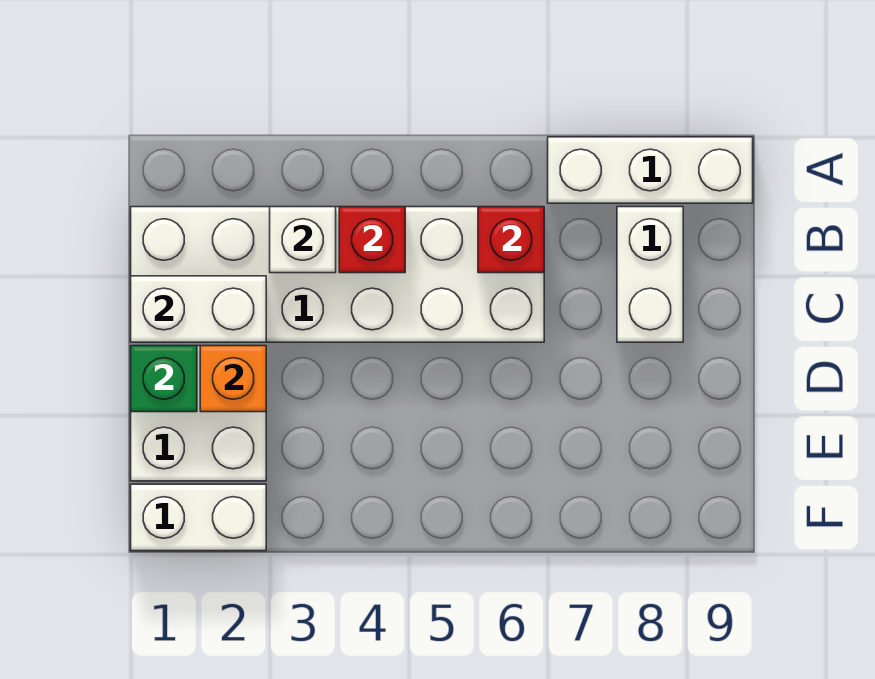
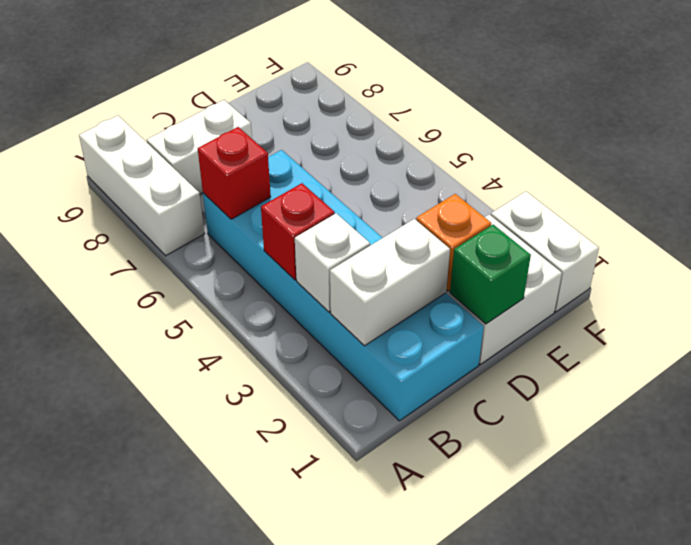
white 2x6 brick [131,207,544,342] -> cyan 2x6 brick [203,150,484,421]
white 1x2 brick [131,276,266,342] -> white 1x2 brick turned to [330,219,450,346]

